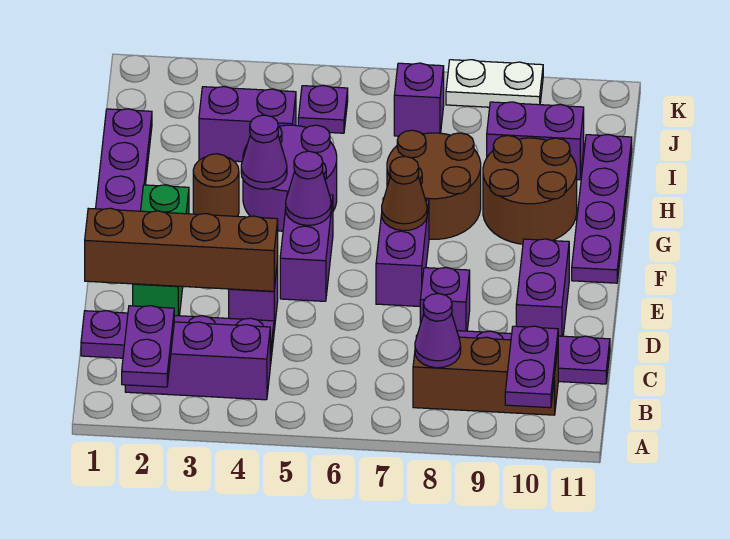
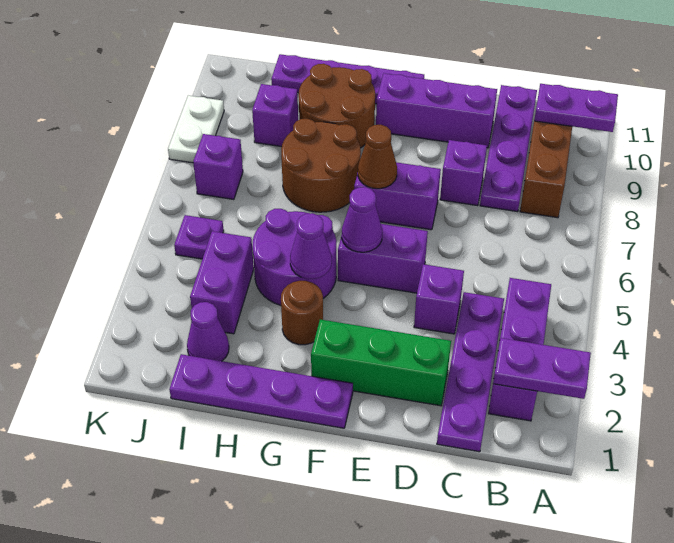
purple 1x1 cone [415,294,461,368] -> purple 1x1 cone moved to [187,302,229,361]
brown 1x4 brick [85,208,278,291] -> none
purple 1x2 brick [516,239,569,336] -> purple 1x3 brick [376,73,497,148]
purple 1x2 brick [487,102,584,180] -> purple 1x1 brick [252,84,298,147]

